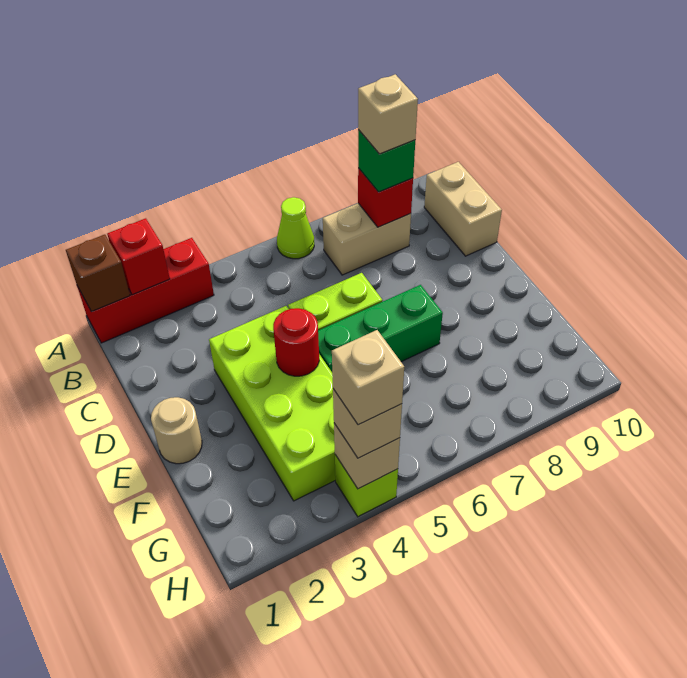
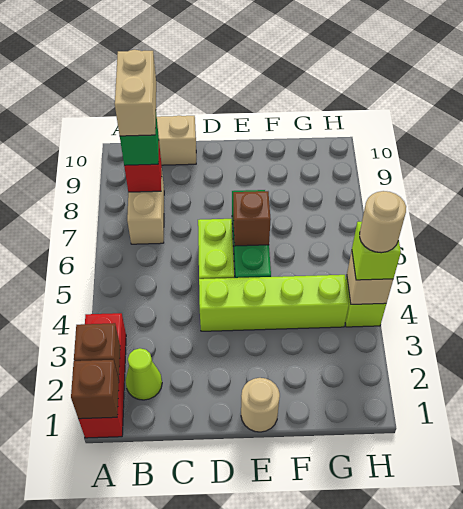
red 1x1 brick [107,218,170,295] -> brown 1x1 brick [74,323,120,380]
lime 1x1 cone [277,197,314,259] -> lime 1x1 cone moved to [126,348,162,400]
tan 1x1 brick [358,74,418,154] -> tan 1x2 brick [115,50,156,136]
lime 2x4 brick [209,306,336,501] -> lime 1x4 brick [199,275,349,331]
red 1x1 round brick [273,308,319,376] -> none
none -> brown 1x1 brick [233,191,271,246]
tan 1x1 brick [333,389,402,458] -> lime 1x1 brick [352,222,401,280]
tan 1x1 brick [332,330,404,425] -> tan 1x1 round brick [360,191,406,253]

